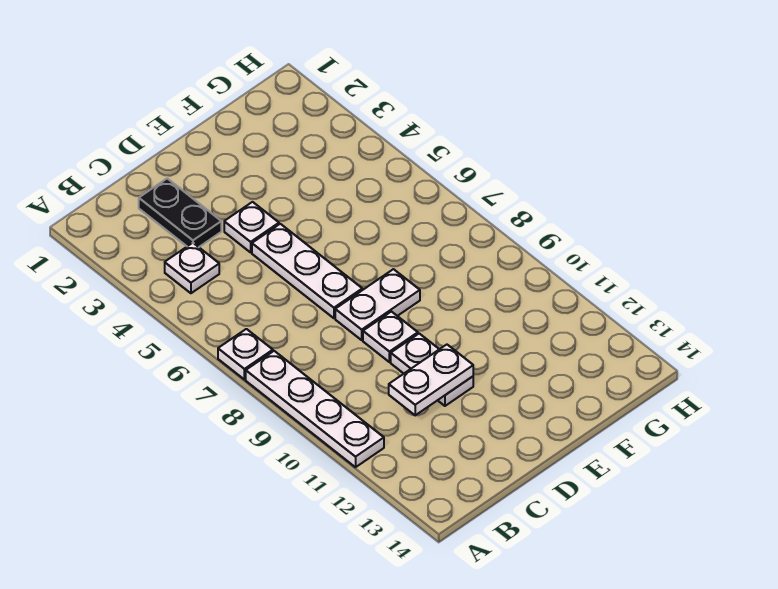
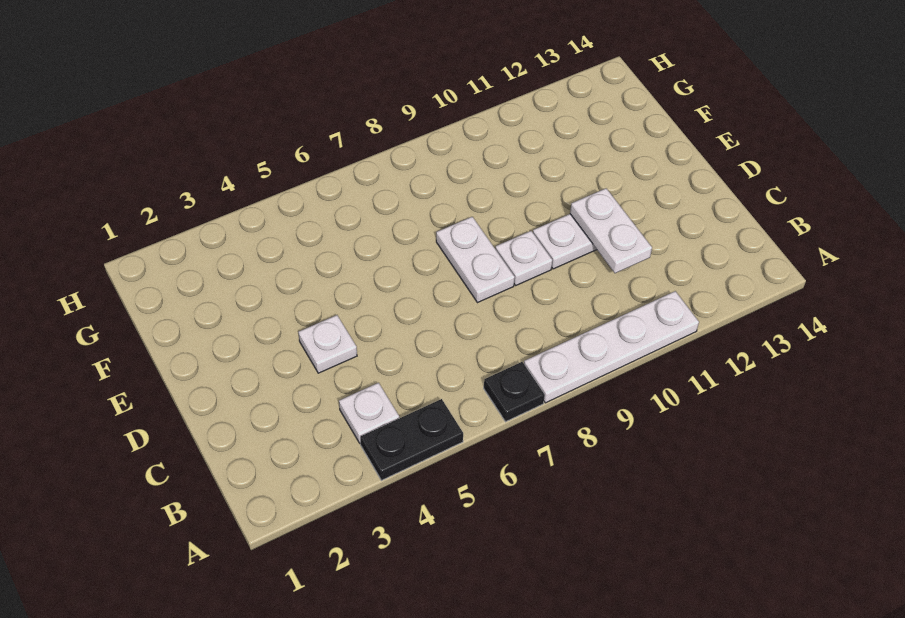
white 1x1 plate [218,329,273,380] -> black 1x1 plate [484,362,545,422]
black 1x2 plate [139,179,221,247] -> black 1x2 plate moved to [360,399,463,480]
white 1x3 plate [252,224,362,318] -> none

